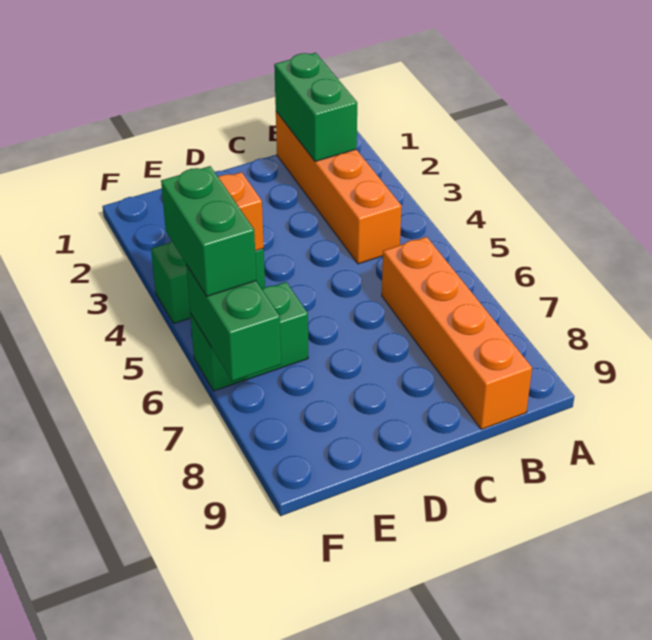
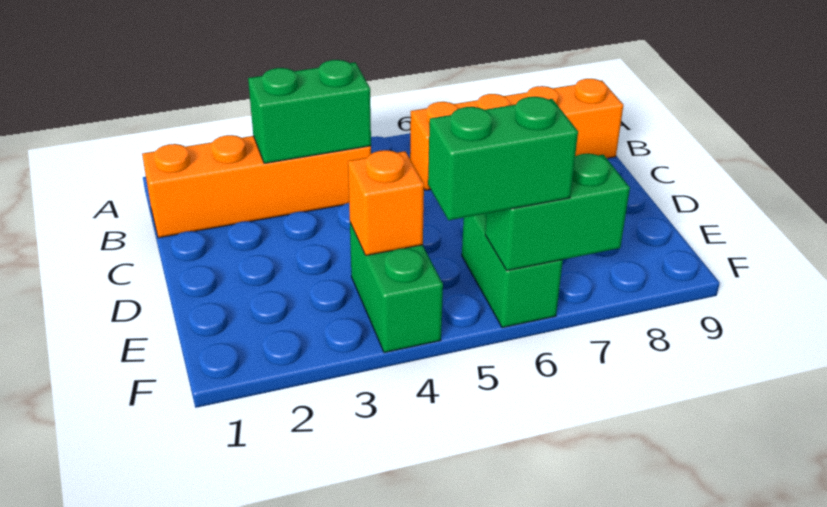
green 1x2 brick [274,53,357,162] -> green 1x2 brick moved to [248,60,371,163]

